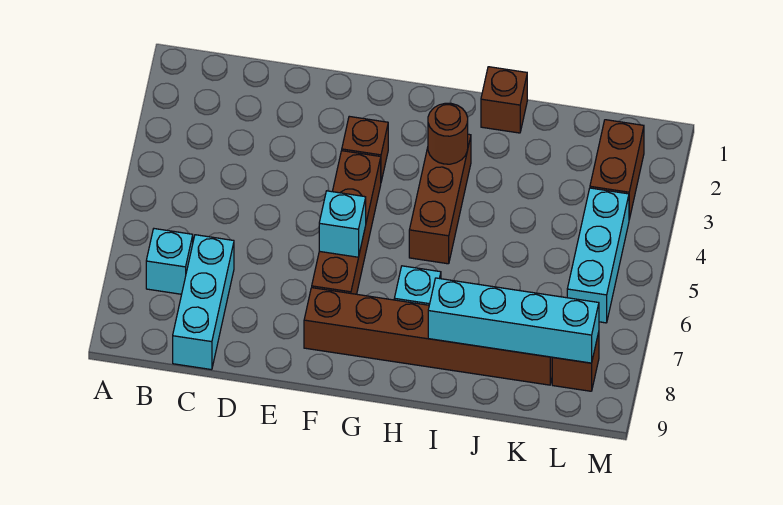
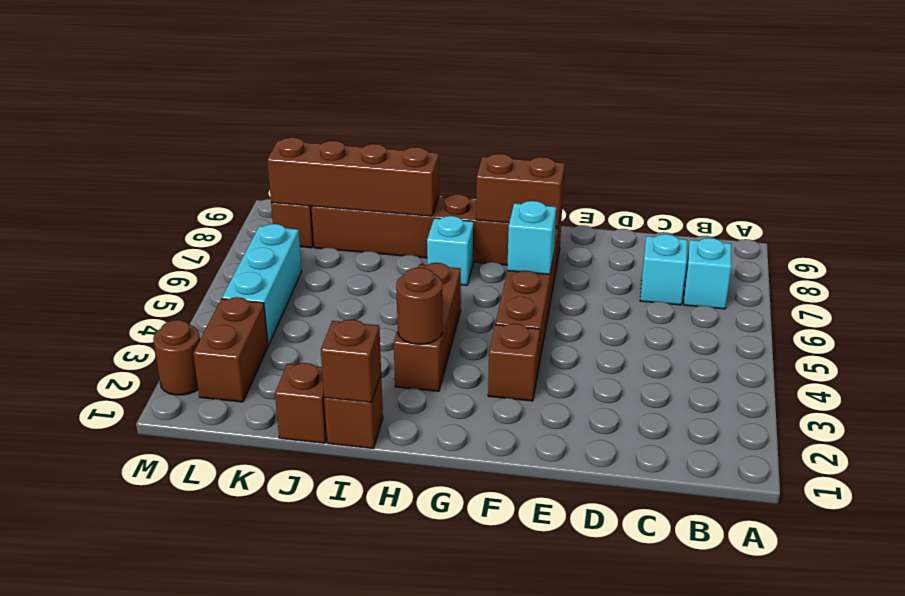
cyan 1x3 brick [173,235,234,370] -> cyan 1x1 brick [640,234,687,305]
none -> brown 1x2 brick [476,154,565,227]
none -> brown 1x1 brick [321,319,381,402]
cyan 1x4 brick [428,278,599,363] -> brown 1x4 brick [267,138,439,216]
none -> brown 1x1 brick [275,363,327,443]
none -> brown 1x1 round brick [153,320,200,395]

